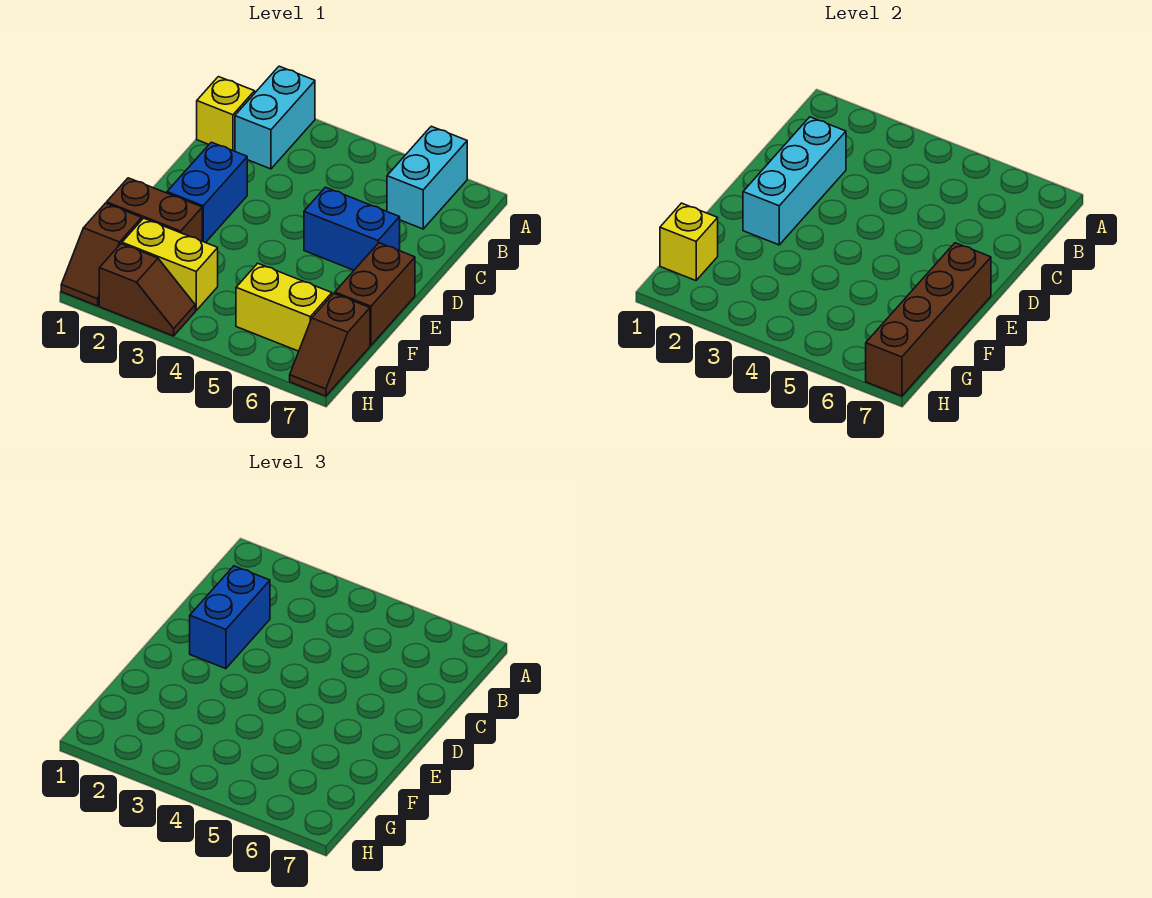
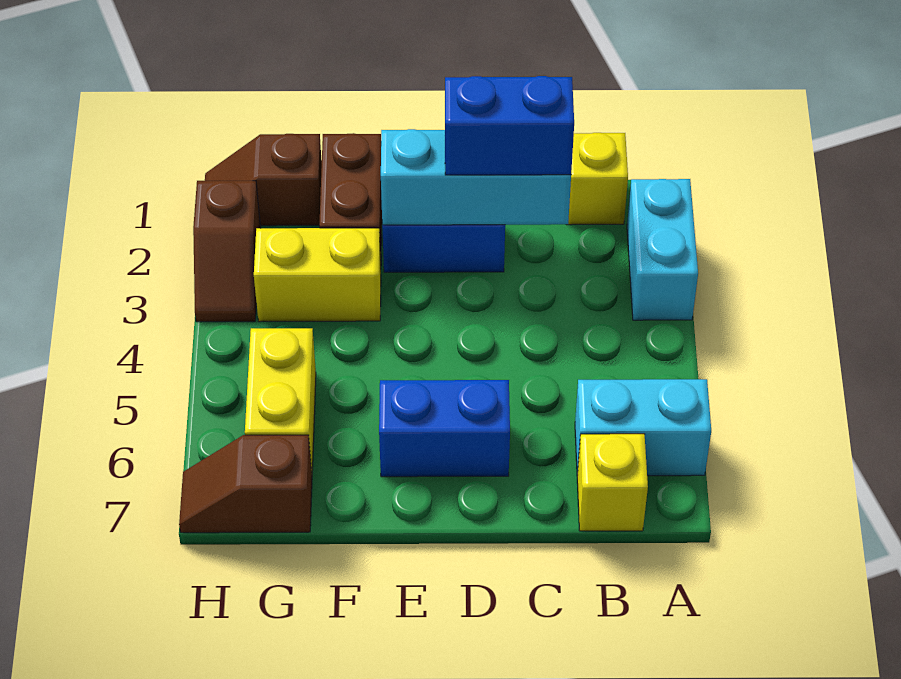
cyan 1x2 brick [235,66,315,169] -> cyan 1x2 brick turned to [627,179,698,320]
blue 1x2 brick [304,187,400,270] -> blue 1x2 brick turned to [379,380,510,477]
brown 1x2 brick [335,243,415,345] -> none
brown 1x4 brick [866,243,991,396] -> none
yellow 1x1 brick [660,203,718,281] -> yellow 1x1 brick moved to [577,434,648,531]
yellow 1x2 brick [122,218,218,311] -> yellow 1x2 brick turned to [254,228,381,322]

